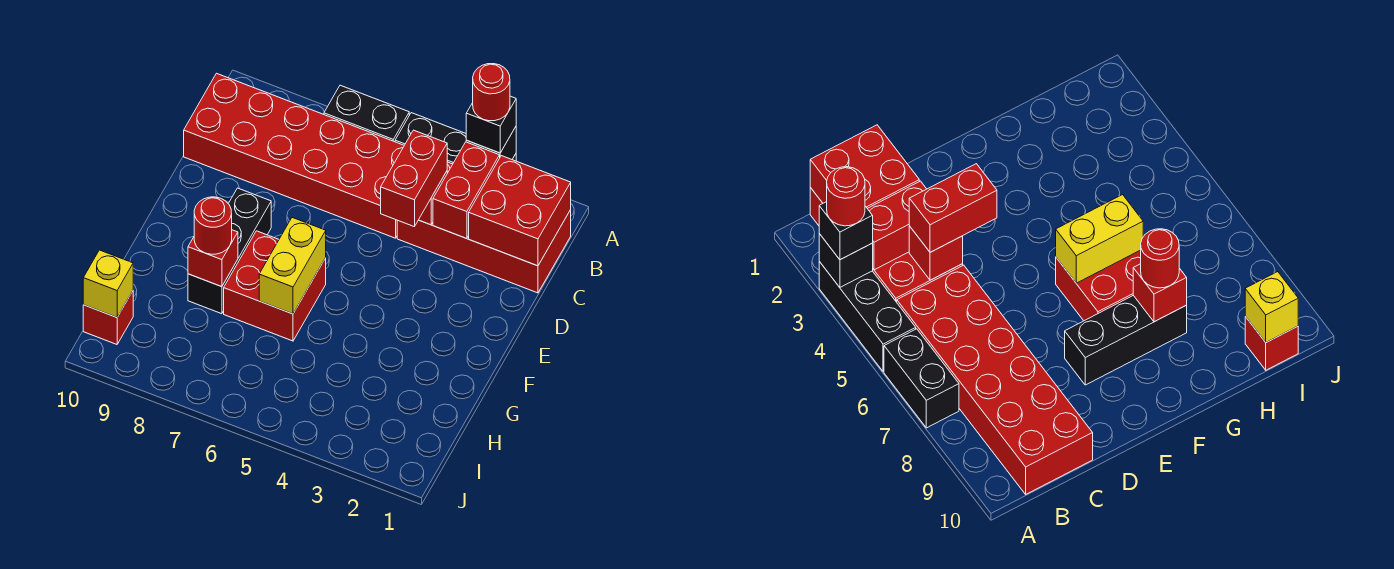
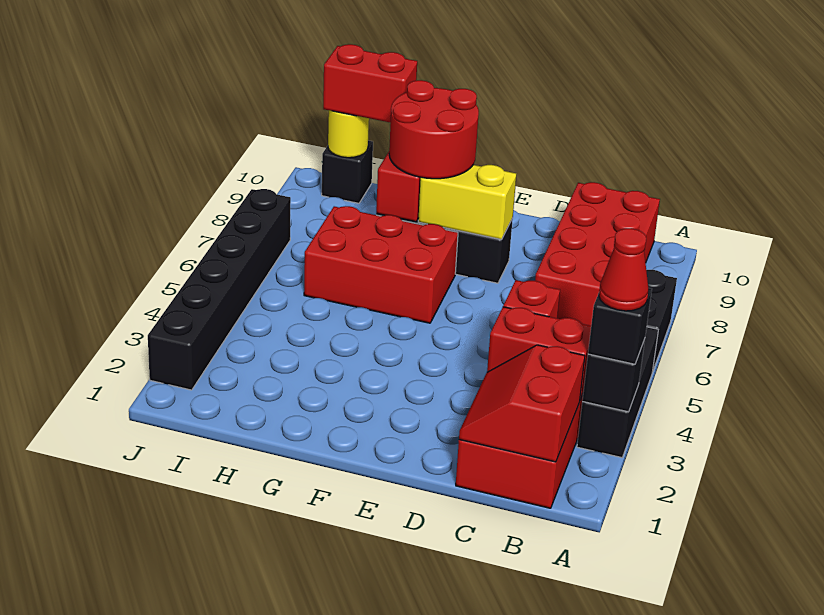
red 1x1 round brick [473,64,510,121] -> red 1x1 cone [599,228,649,311]
red 2x2 brick [469,156,571,266] -> red 2x2 slope [459,345,585,462]
red 2x6 brick [184,73,404,238] -> red 2x4 brick [535,182,660,326]
red 1x2 brick [381,130,447,227] -> red 1x2 brick moved to [323,44,417,123]
red 2x2 brick [224,231,326,341] -> red 2x3 brick [304,206,458,323]
yellow 1x2 brick [259,218,326,314] -> yellow 1x2 brick moved to [418,165,516,240]
red 1x1 round brick [194,197,232,254] -> red 2x2 round brick [389,80,479,179]
red 1x1 brick [83,291,133,344] -> black 1x1 brick [322,141,373,203]
yellow 1x1 brick [83,250,133,317] -> yellow 1x1 round brick [328,110,369,158]
none -> black 1x6 brick [148,189,291,390]

